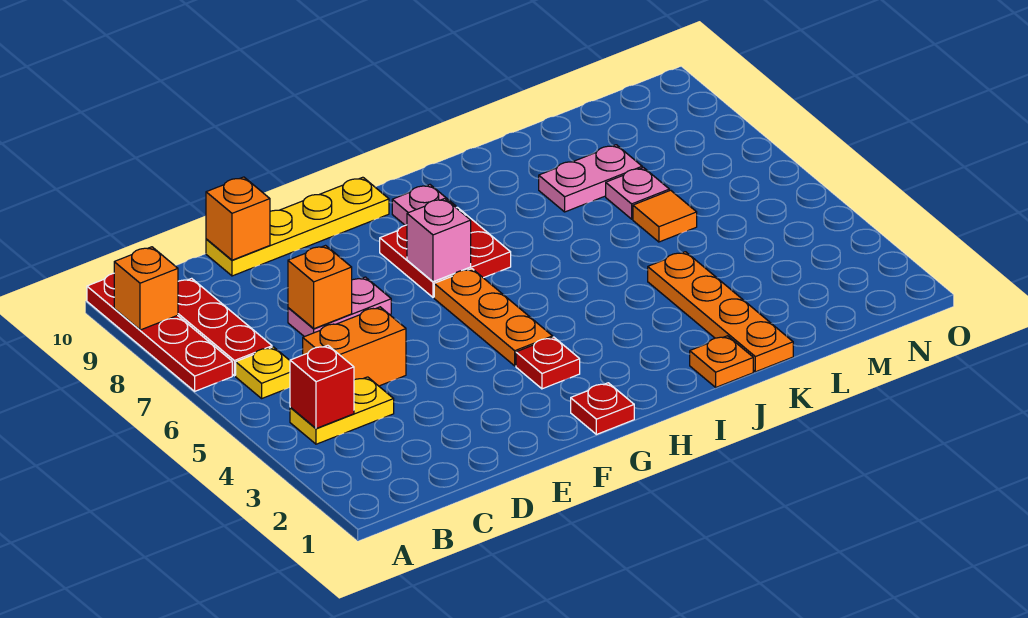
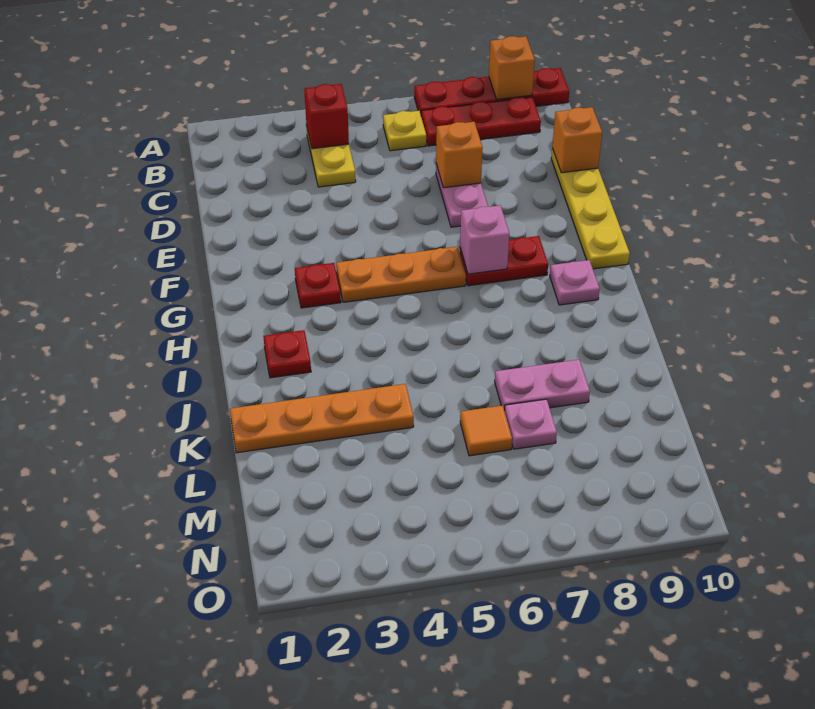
orange 1x2 brick [303,307,406,386] -> none
red 1x1 plate [571,383,634,434] -> red 1x1 plate moved to [263,330,311,378]
red 2x2 plate [380,207,511,297] -> red 1x2 plate [460,236,548,286]
orange 1x1 plate [690,336,753,387] -> none
pink 1x2 plate [539,145,642,212] -> pink 1x2 plate turned to [495,360,590,411]

